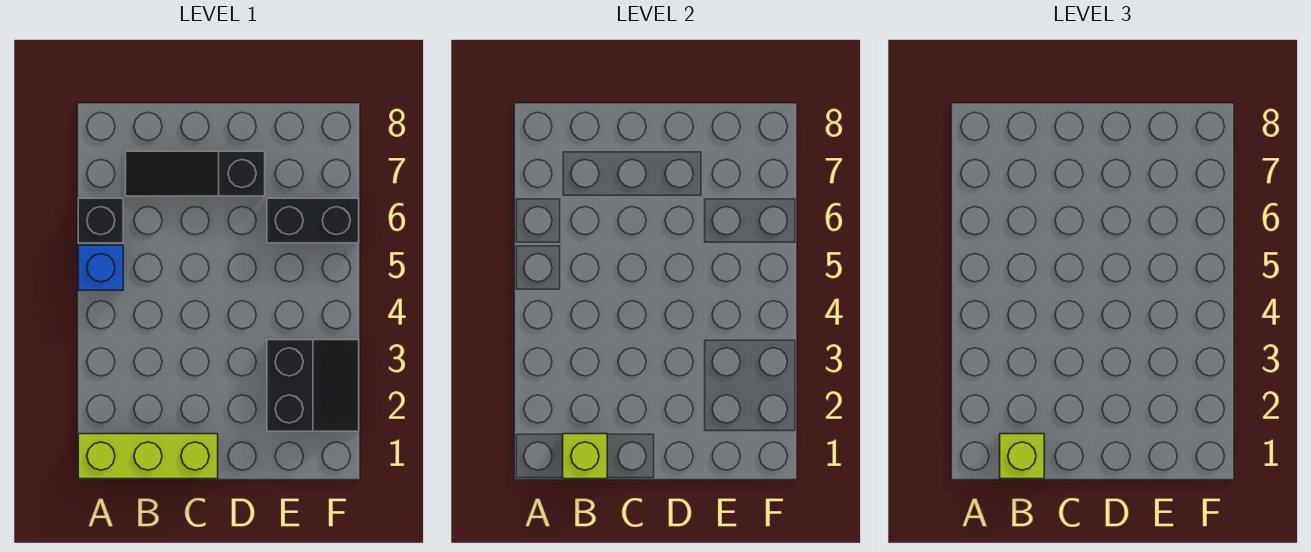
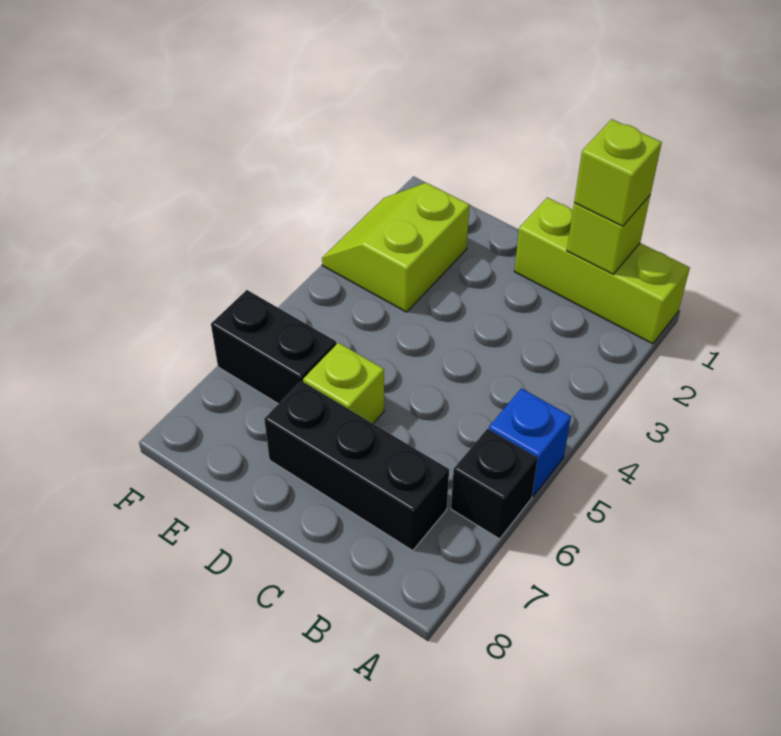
black 1x3 slope [126,151,265,196] -> black 1x3 brick [264,381,449,551]
none -> lime 1x1 brick [303,343,384,423]
black 2x2 slope [267,340,359,431] -> lime 2x2 slope [322,183,469,312]

